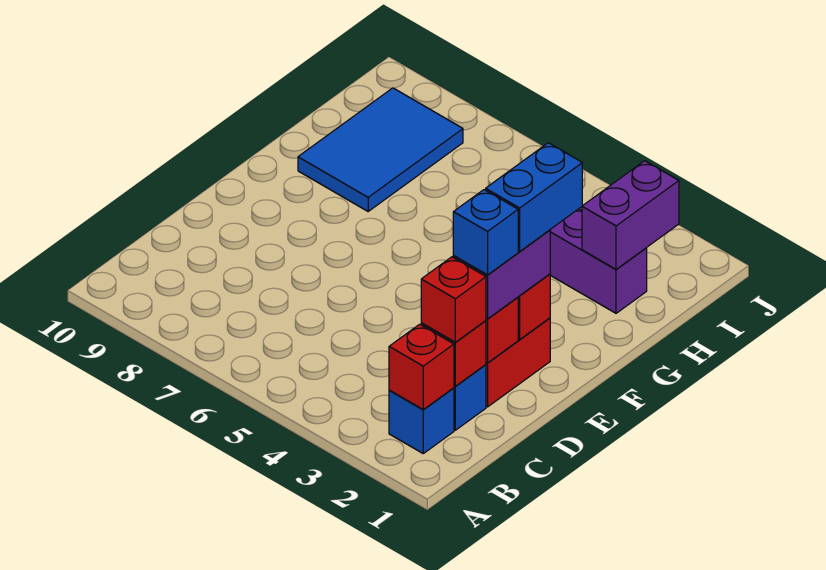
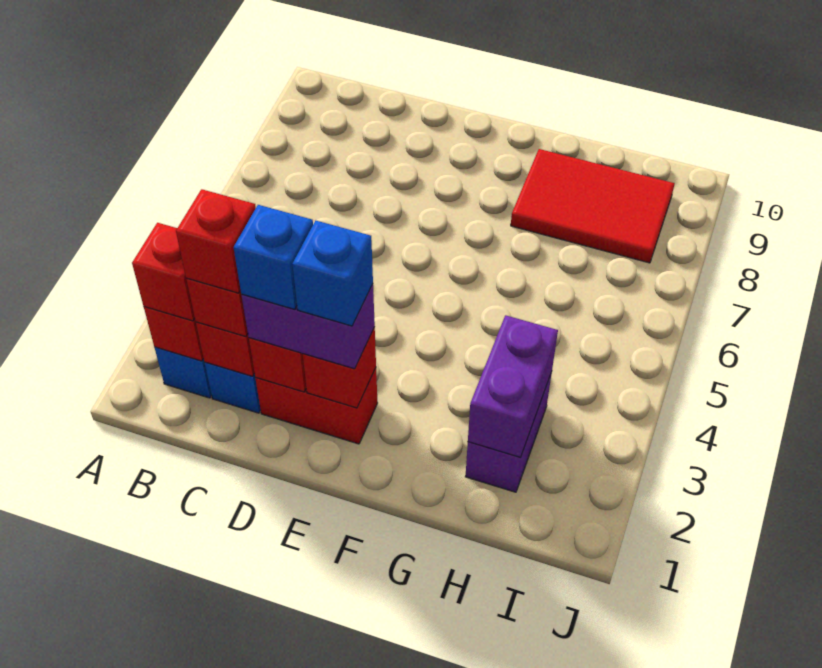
none -> red 1x1 brick [132,223,195,321]
none -> red 1x1 brick [176,189,256,293]
blue 1x2 brick [486,143,582,251] -> blue 1x1 brick [292,220,373,326]
blue 2x3 tile [298,88,463,211] -> red 2x3 tile [511,149,675,263]
purple 1x2 brick [582,161,679,269] -> purple 1x2 brick turned to [468,315,558,458]

